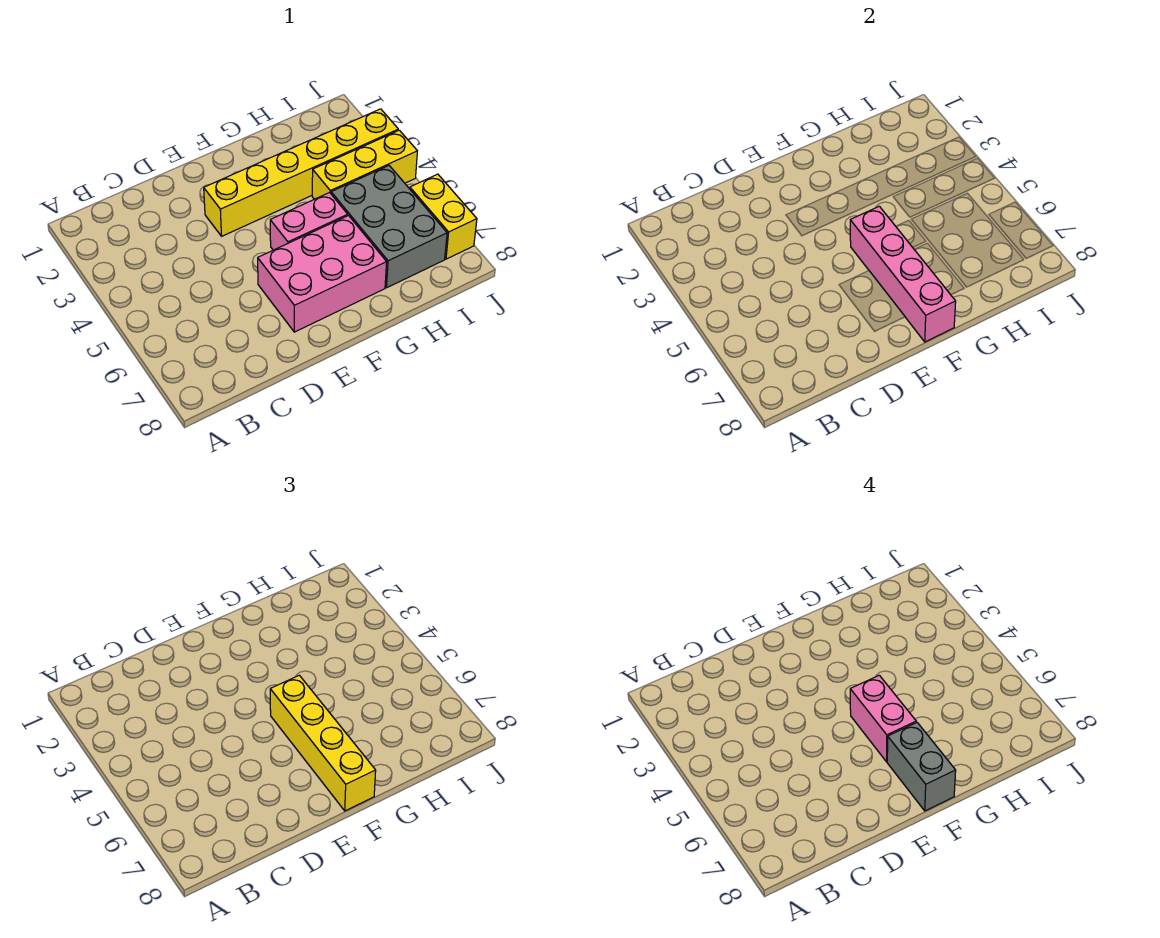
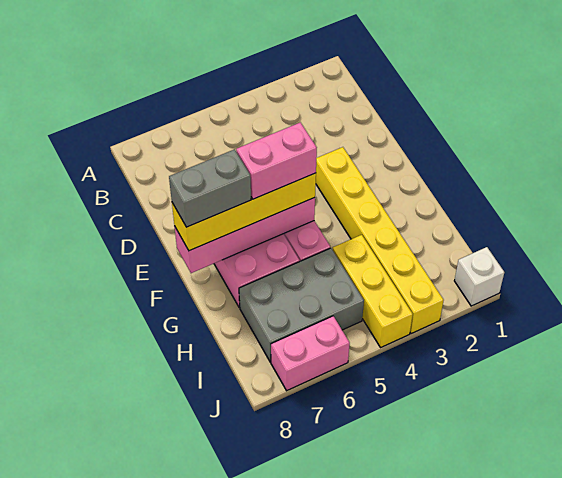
none -> white 1x1 brick [454,247,504,306]
yellow 1x2 brick [410,174,477,259] -> pink 1x2 brick [271,316,350,391]

